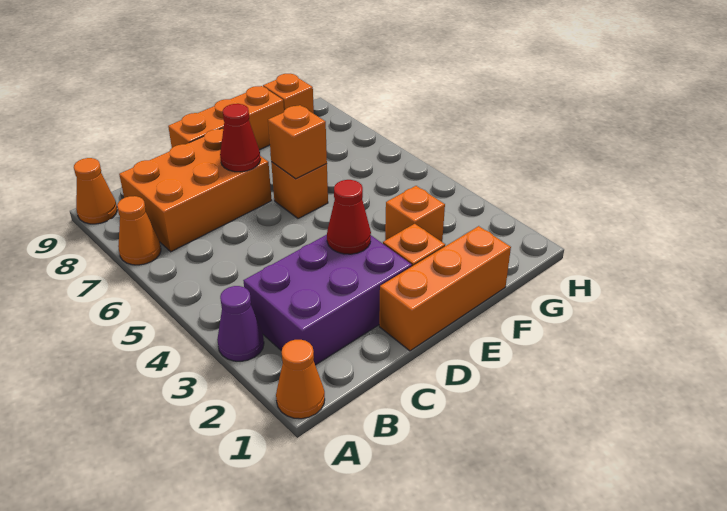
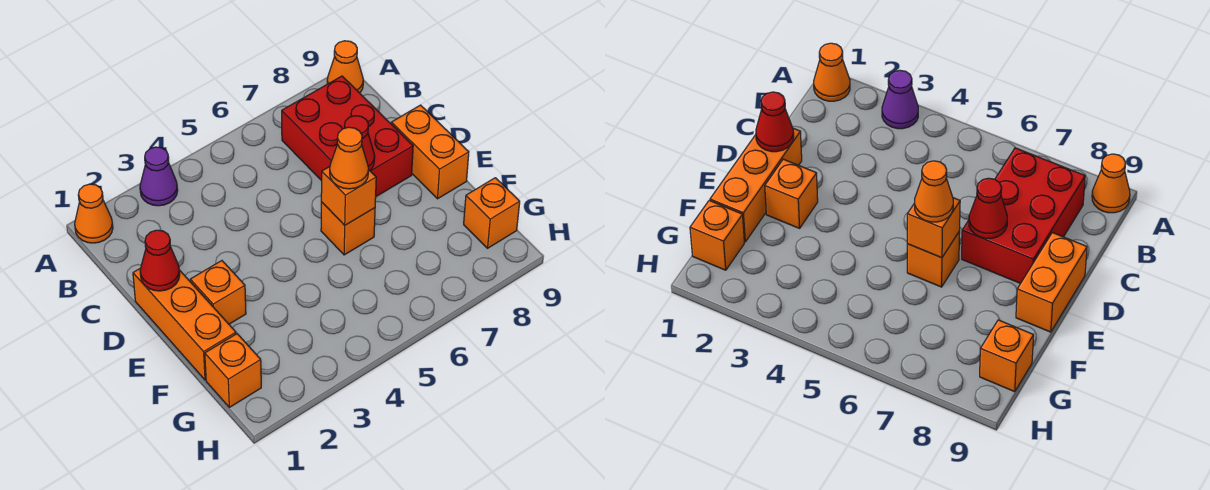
orange 1x1 cone [117,196,161,265] -> orange 1x1 cone moved to [330,127,369,189]
purple 2x3 brick [243,235,412,365] -> none
orange 2x3 brick [119,128,272,252] -> red 2x3 brick [282,76,413,196]
red 1x1 cone [327,180,371,254] -> red 1x1 cone moved to [140,230,180,291]
orange 1x3 brick [168,86,284,150] -> orange 1x2 brick [391,105,469,199]
orange 1x1 brick [385,186,445,242] -> orange 1x1 brick moved to [205,334,261,407]

